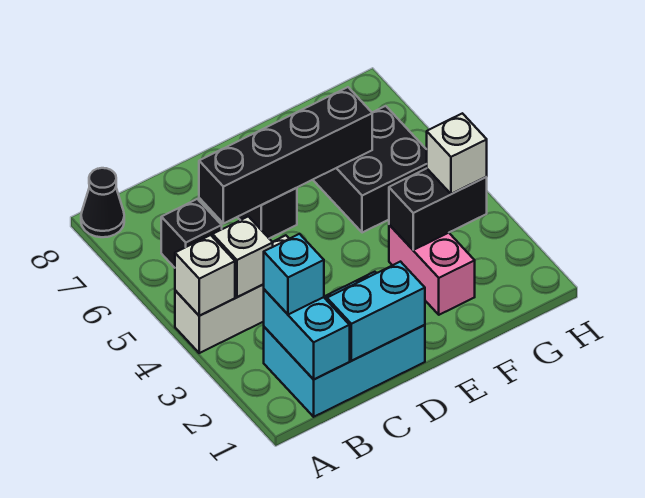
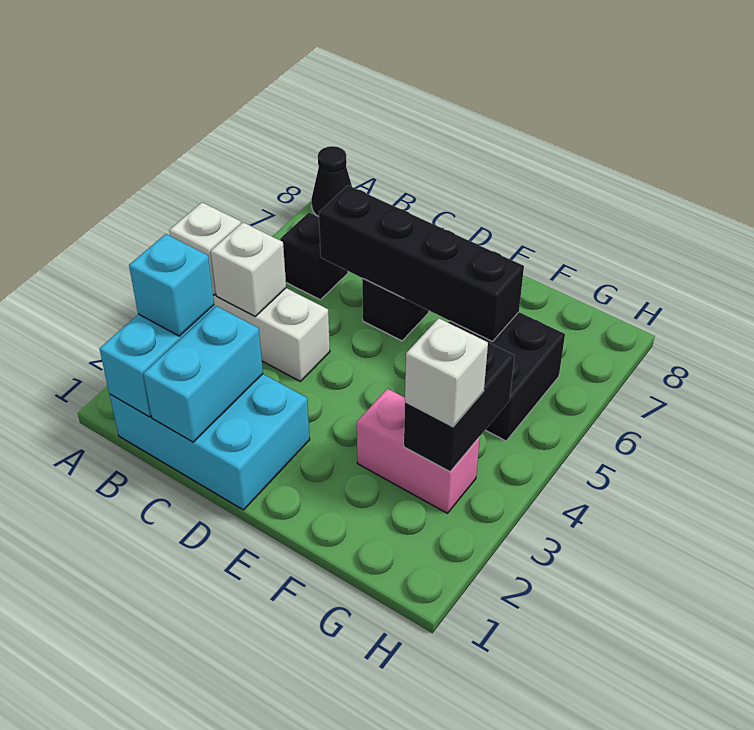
cyan 1x2 brick [327,262,425,361] -> cyan 1x2 brick turned to [143,306,263,442]
pink 1x2 brick [389,225,475,315] -> pink 1x2 brick turned to [357,389,480,513]
black 1x2 brick [389,168,487,250] -> black 1x2 brick turned to [404,343,515,472]

